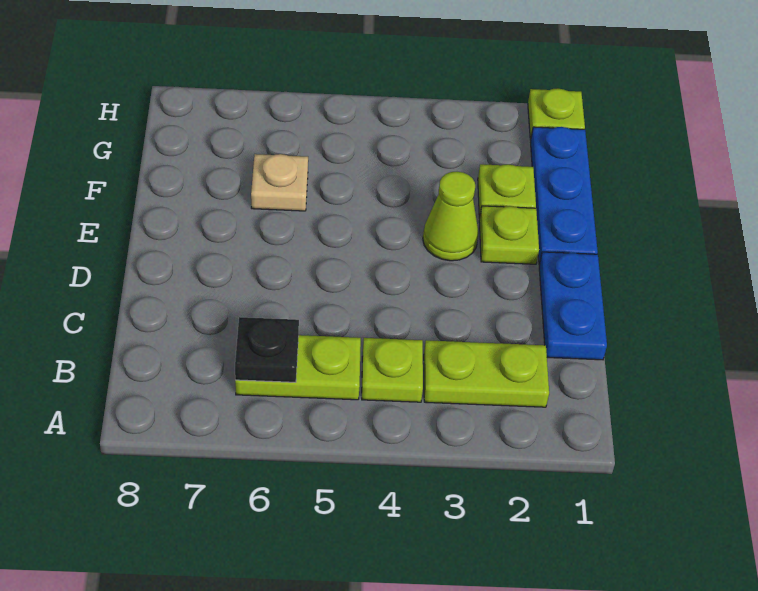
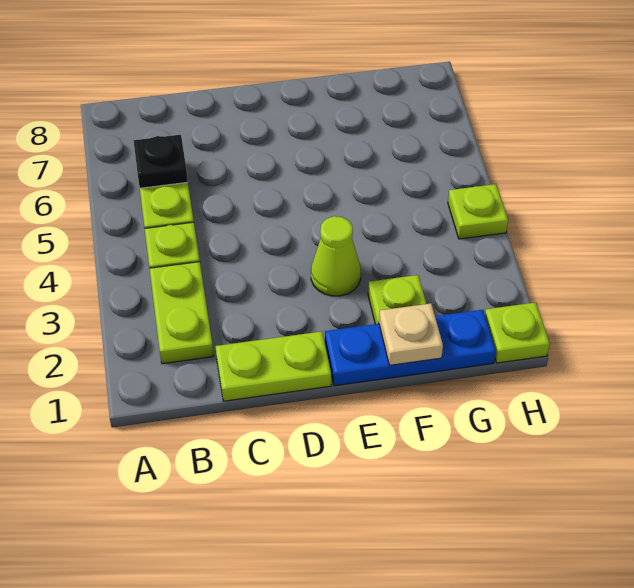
blue 1x2 plate [539,252,607,360] -> lime 1x2 plate [215,332,331,401]
lime 1x1 plate [479,206,539,264] -> lime 1x1 plate moved to [448,184,508,239]
tan 1x1 plate [251,154,308,211] -> tan 1x1 plate moved to [379,303,443,365]

